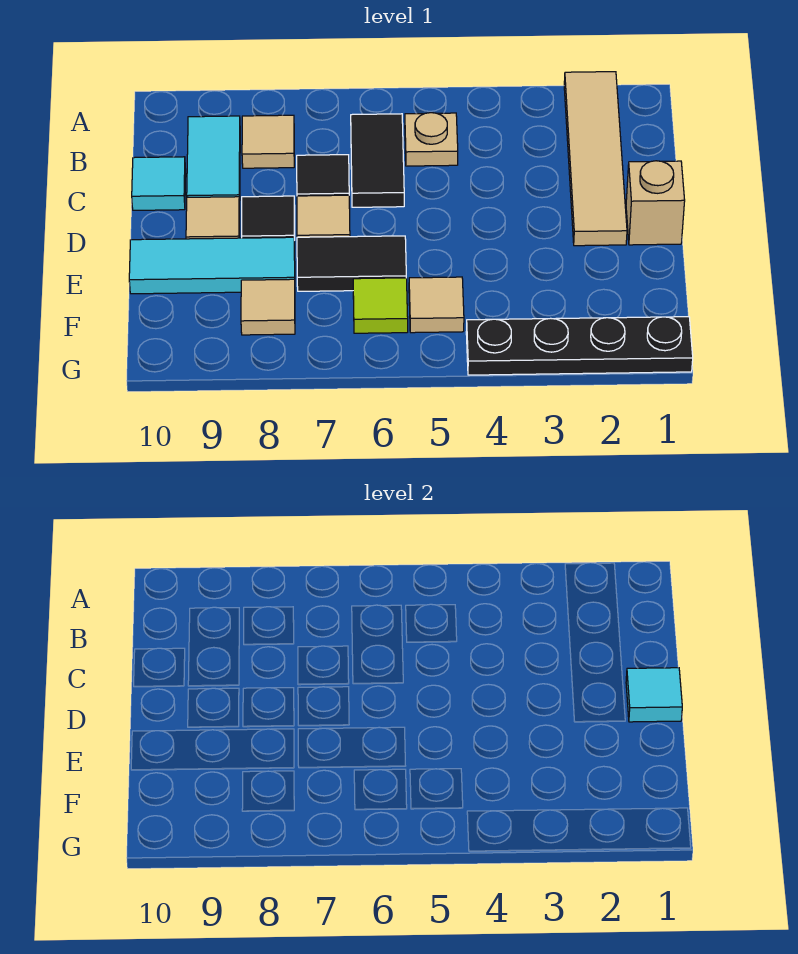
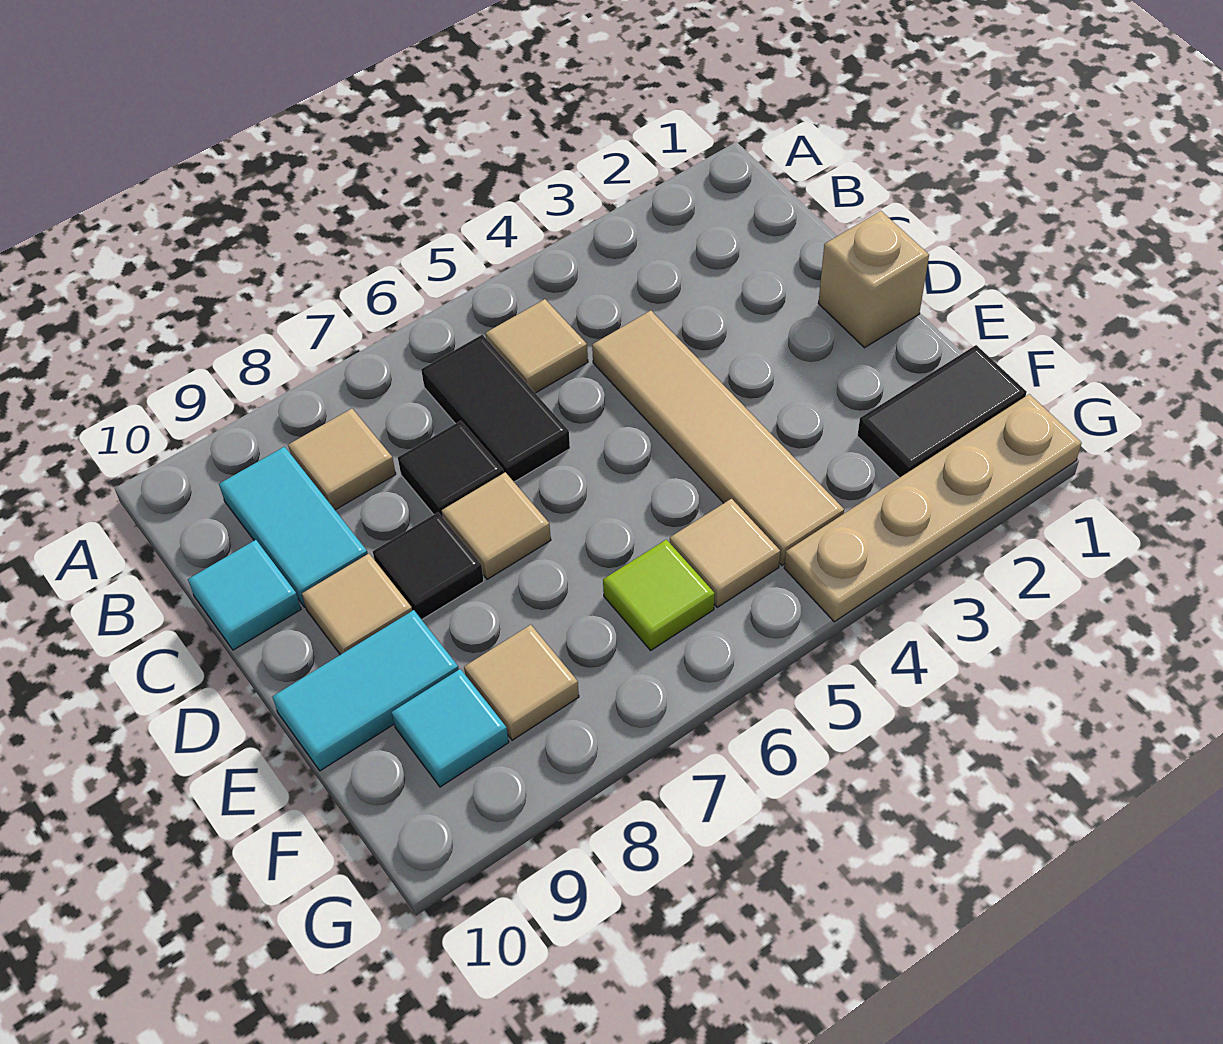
tan 1x4 tile [564,72,627,246] -> tan 1x4 tile moved to [592,311,844,565]
tan 1x1 plate [405,113,458,166] -> tan 1x1 tile [485,299,588,393]
cyan 1x1 tile [626,668,682,722] -> cyan 1x1 tile moved to [392,669,509,787]
black 1x2 tile [297,236,406,291] -> black 1x2 tile moved to [857,345,1027,478]
cyan 1x3 tile [129,237,295,294] -> cyan 1x2 tile [272,610,459,771]
black 1x4 plate [466,317,693,375] -> tan 1x4 plate [784,394,1082,622]

